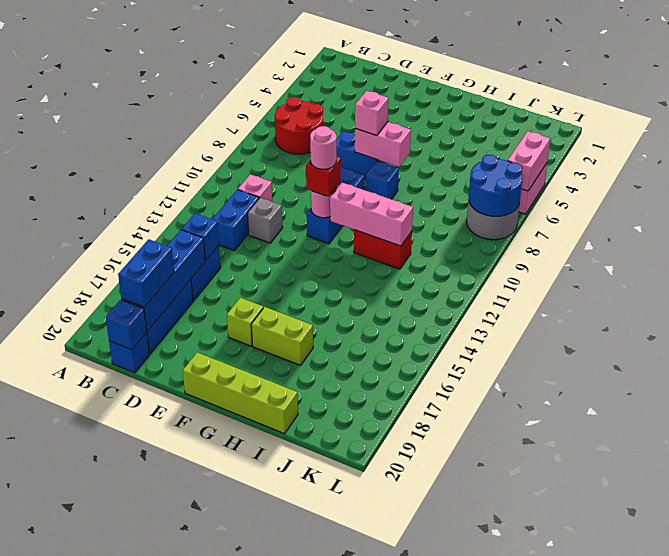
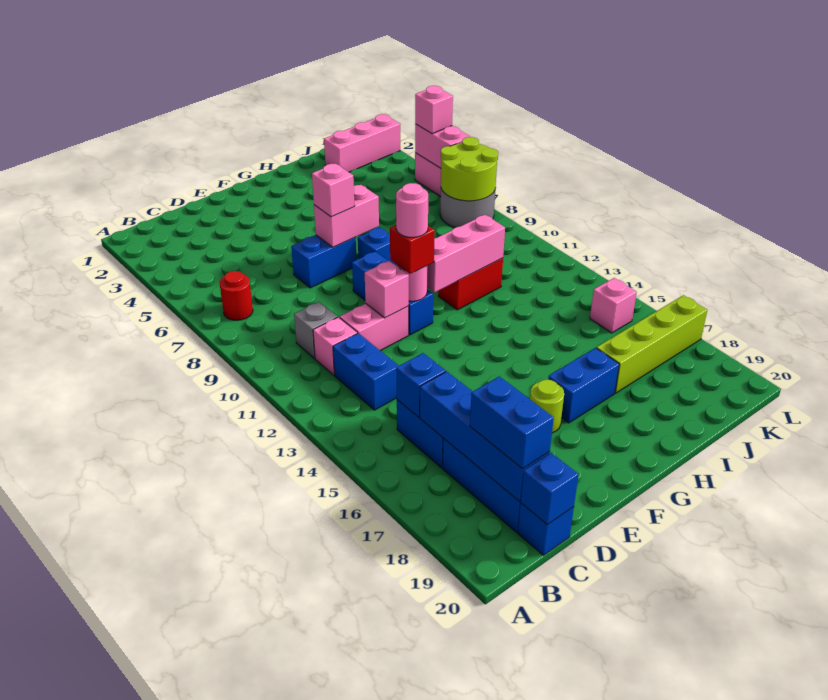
red 2x2 round brick [275,97,323,154] -> red 1x1 round brick [219,271,253,320]
none -> pink 1x2 brick [340,304,409,351]
grey 1x1 brick [248,198,283,243] -> grey 1x1 brick moved to [294,302,337,358]
none -> pink 1x1 brick [365,261,409,318]
lime 1x1 brick [227,298,263,346] -> lime 1x1 round brick [530,380,564,433]
lime 1x4 brick [183,352,298,434] -> lime 1x4 brick moved to [597,295,707,393]
lime 1x2 brick [251,307,313,365] -> blue 1x2 brick [548,348,619,423]
none -> pink 1x3 brick [324,114,400,172]
blue 2x2 round brick [469,155,522,216] -> lime 2x2 round brick [441,137,498,201]
none -> pink 1x1 brick [590,278,637,333]
none -> pink 1x1 brick [415,86,453,134]

